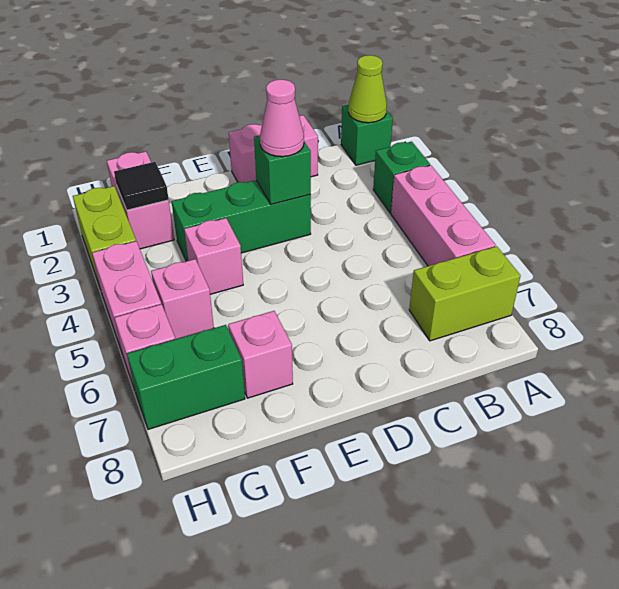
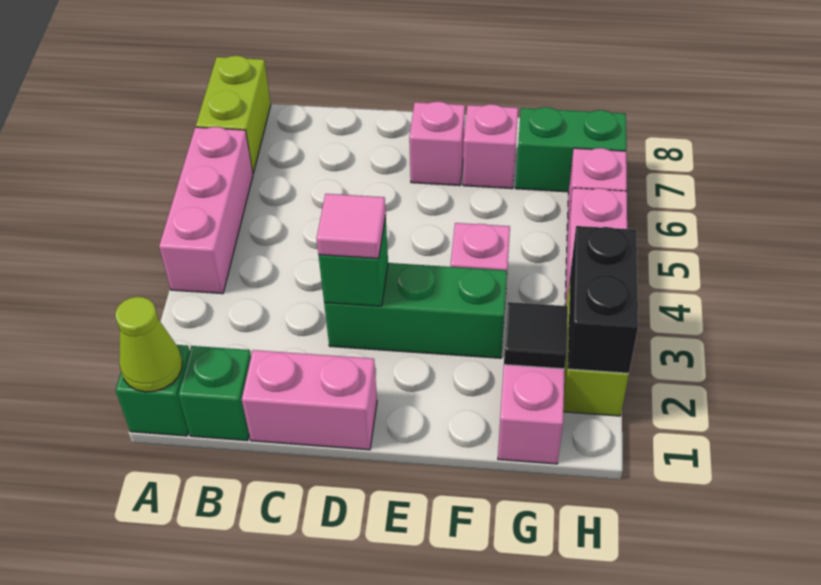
green 1x1 brick [373,142,430,213] -> green 1x1 brick moved to [178,346,251,441]
lime 1x2 brick [409,246,520,341] -> lime 1x2 brick turned to [196,56,271,173]
pink 1x1 cone [260,80,304,157] -> pink 1x1 tile [317,194,386,259]
pink 1x1 brick [151,259,214,339] -> pink 1x1 brick moved to [409,102,465,186]
none -> black 1x2 brick [568,226,638,373]

